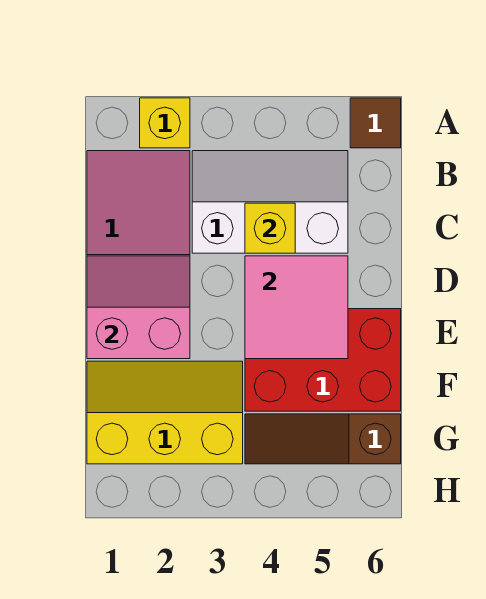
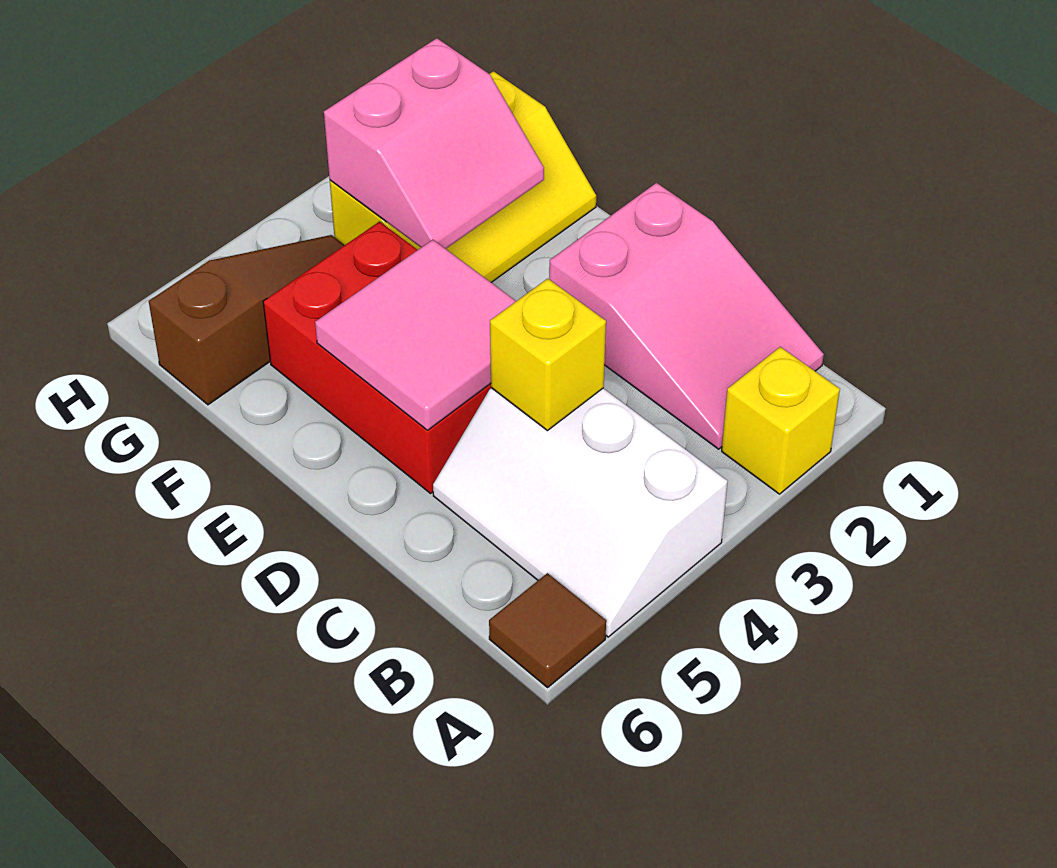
white 2x3 slope [192,151,348,253] -> white 2x3 slope turned to [433,388,728,637]
pink 2x2 slope [87,256,190,359] -> pink 2x2 slope moved to [324,38,544,249]
red 2x3 brick [245,309,401,411] -> red 2x3 brick turned to [263,222,491,493]

